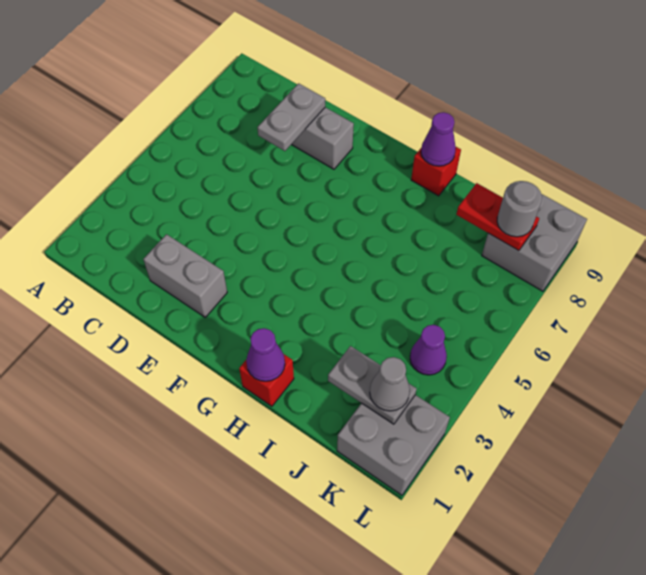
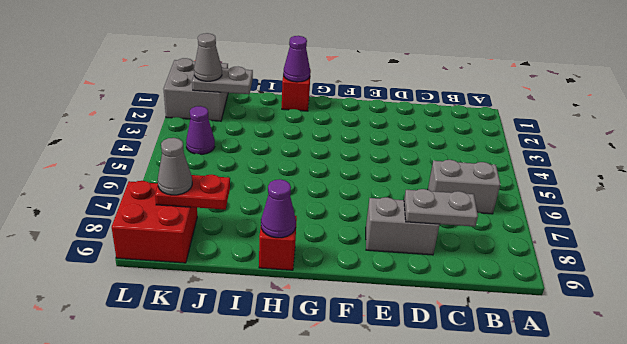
grey 1x2 brick [143,234,227,317] -> grey 1x2 brick moved to [428,160,500,214]
grey 1x2 plate [257,83,325,151] -> grey 1x2 plate turned to [404,189,478,227]
grey 2x2 brick [482,194,587,291] -> red 2x2 brick [112,181,197,263]
grey 1x1 round brick [497,181,542,237] -> grey 1x1 cone [158,138,192,195]

